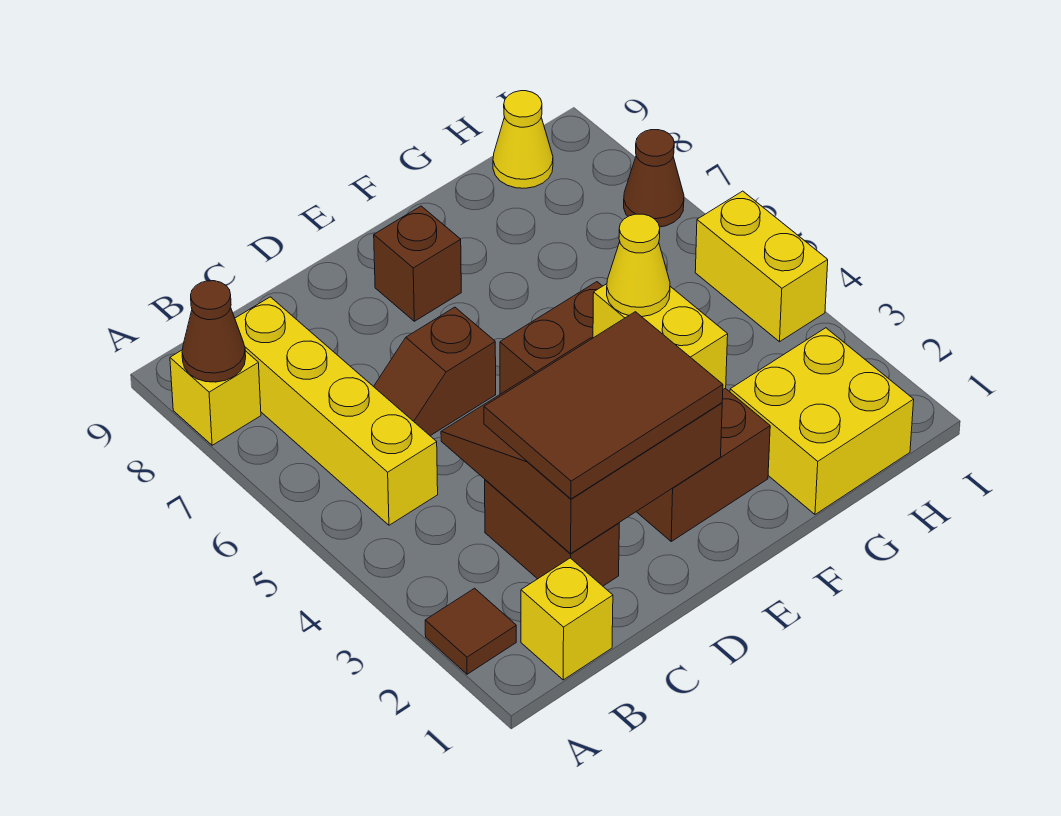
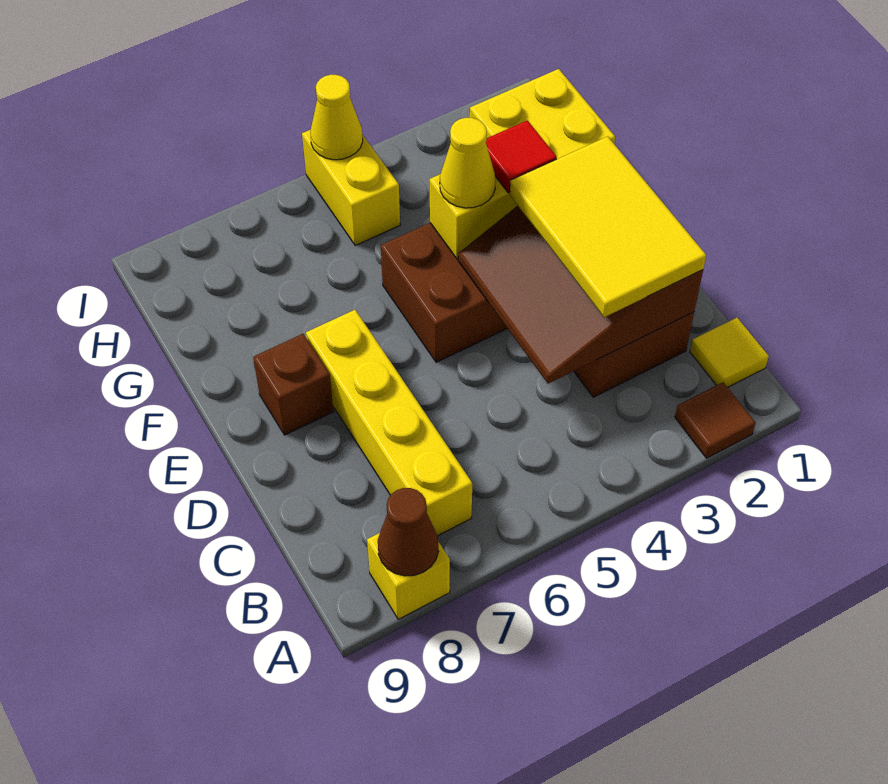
yellow 1x1 brick [521,558,613,680] -> yellow 1x1 tile [690,318,769,387]
yellow 1x4 brick [235,297,438,525] -> yellow 1x4 brick turned to [306,310,472,536]
brown 2x3 tile [484,312,723,499] -> yellow 2x3 tile [510,136,706,317]
brown 1x2 slope [374,307,496,436] -> none
none -> red 1x1 tile [486,120,557,193]
yellow 1x1 cone [493,91,553,188] -> yellow 1x1 cone moved to [310,75,363,160]
yellow 1x2 brick [695,191,828,342] -> yellow 1x2 brick turned to [302,130,400,245]
brown 1x1 cone [624,130,684,227] -> none

